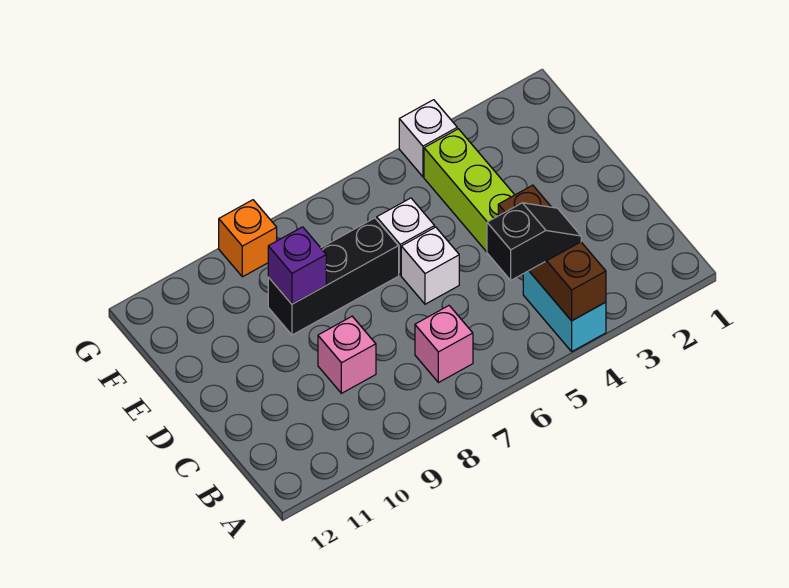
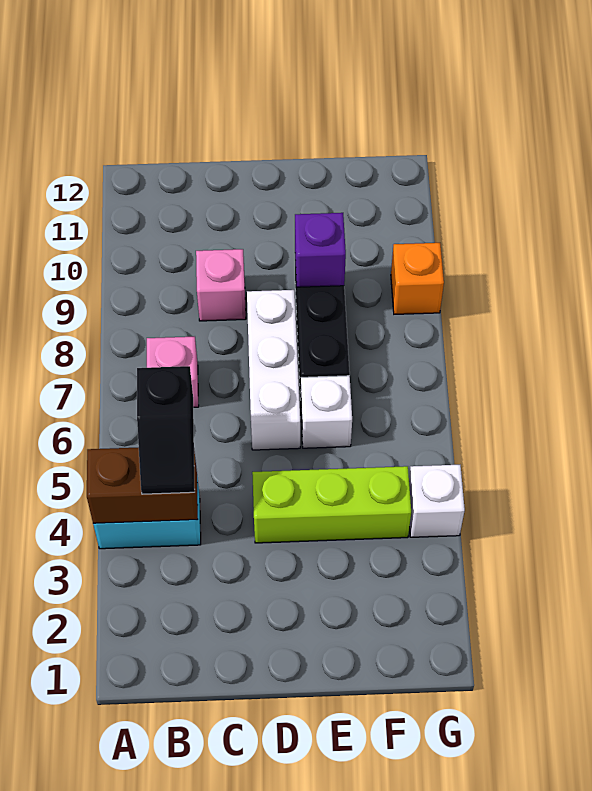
brown 1x3 brick [498,185,606,321] -> brown 1x2 brick [87,447,198,523]
white 1x1 brick [401,227,459,304] -> white 1x3 brick [247,290,300,450]

